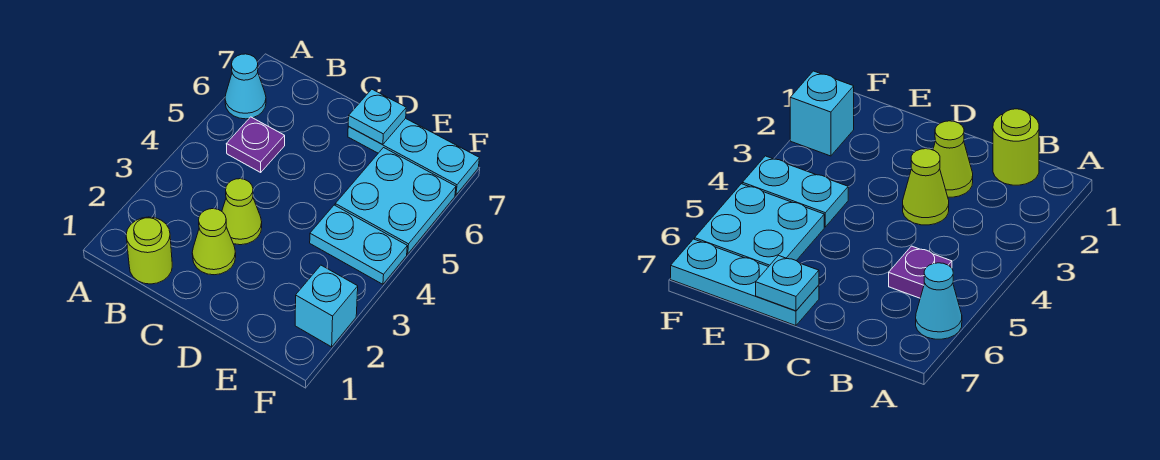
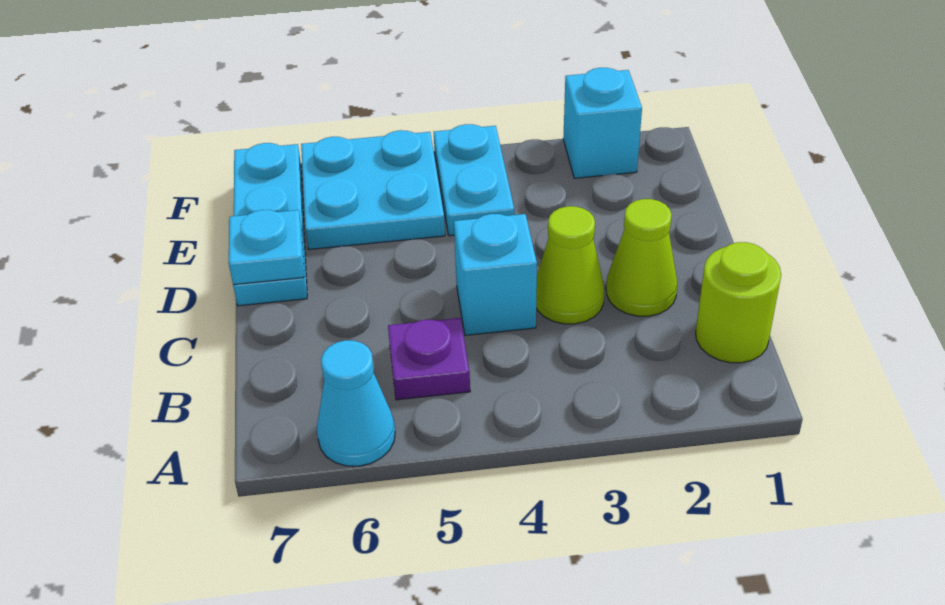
none -> cyan 1x1 brick [454,214,537,335]

